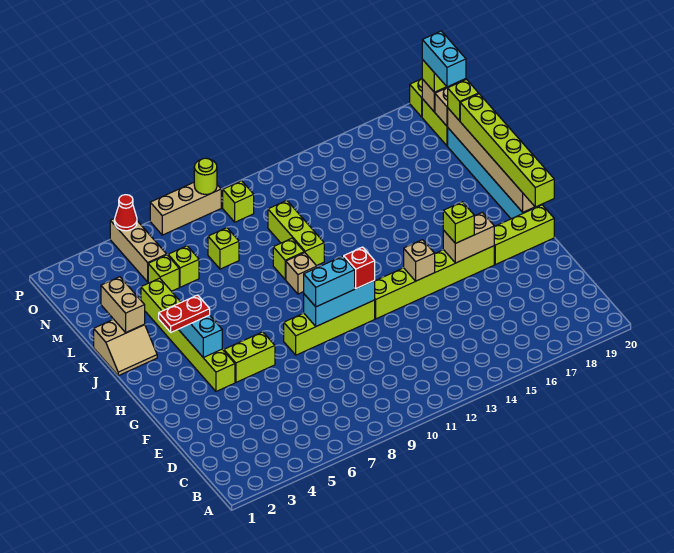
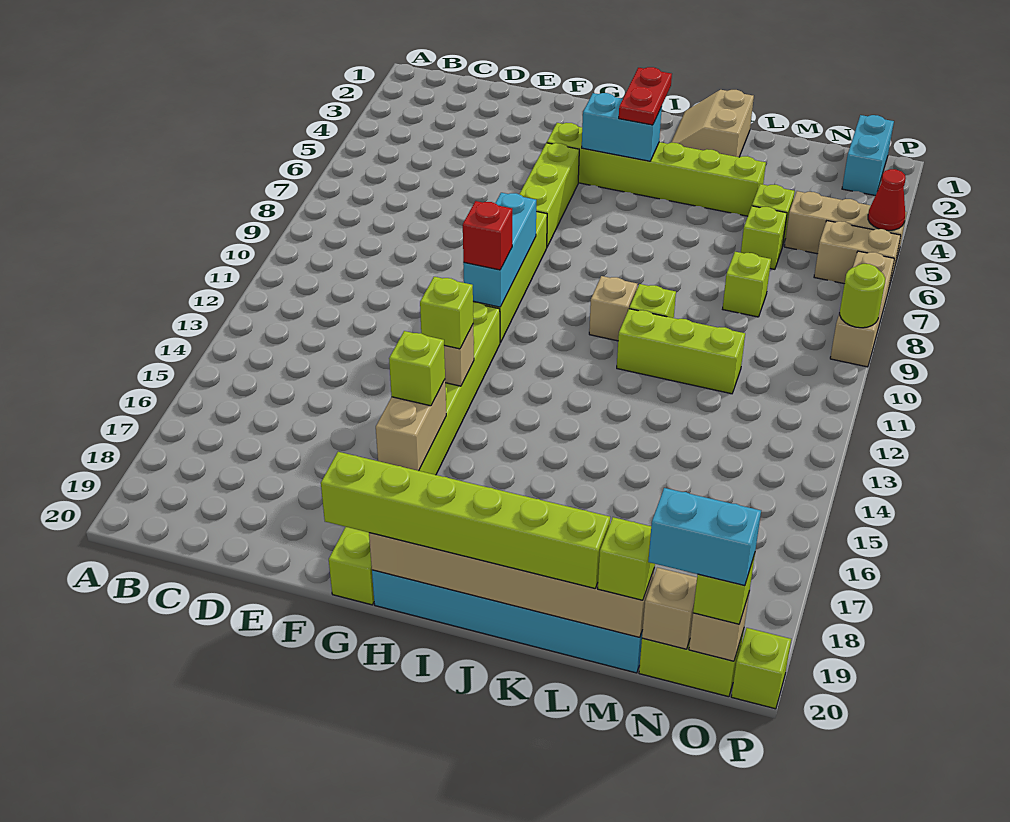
lime 1x2 brick [224,332,275,382] -> lime 1x3 brick [519,143,579,247]
cyan 1x2 brick [304,256,355,307] -> cyan 1x2 brick moved to [842,115,894,196]
tan 1x2 brick [101,277,145,332] -> tan 1x2 brick moved to [814,221,901,287]
lime 1x1 brick [223,181,254,222] -> lime 1x1 brick moved to [420,277,473,349]

